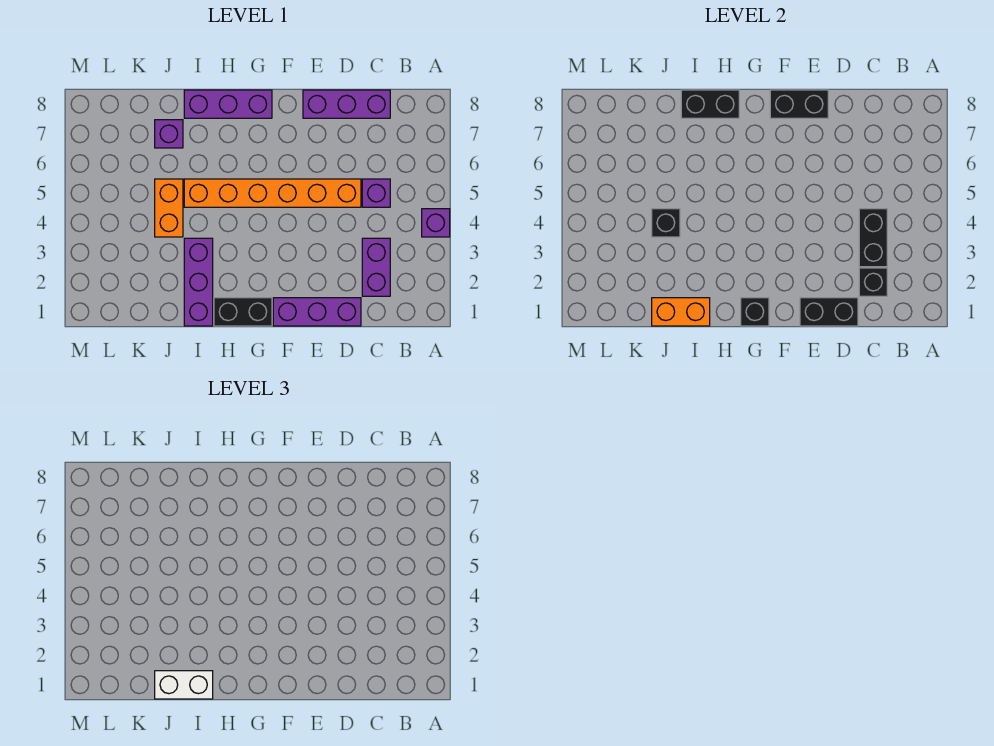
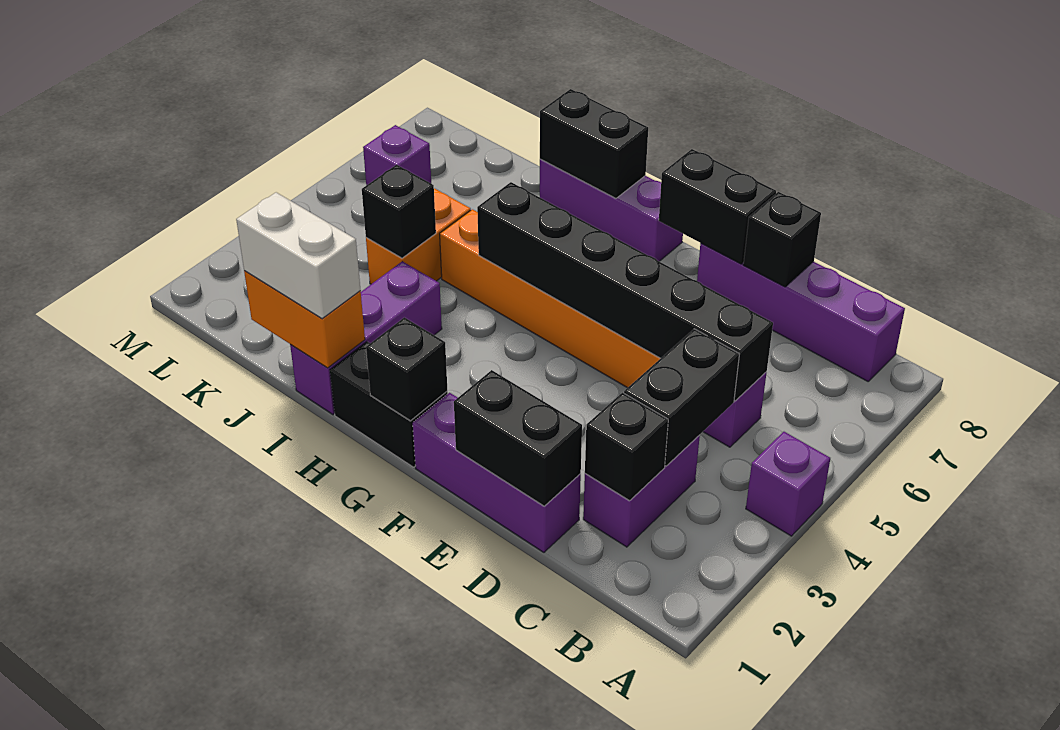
none -> black 1x6 brick [477,182,773,401]
purple 1x3 brick [303,90,390,118] -> purple 1x4 brick [697,243,905,381]
none -> black 1x1 brick [743,192,821,287]
purple 1x1 brick [155,120,183,148] -> purple 1x1 brick moved to [363,125,431,185]

